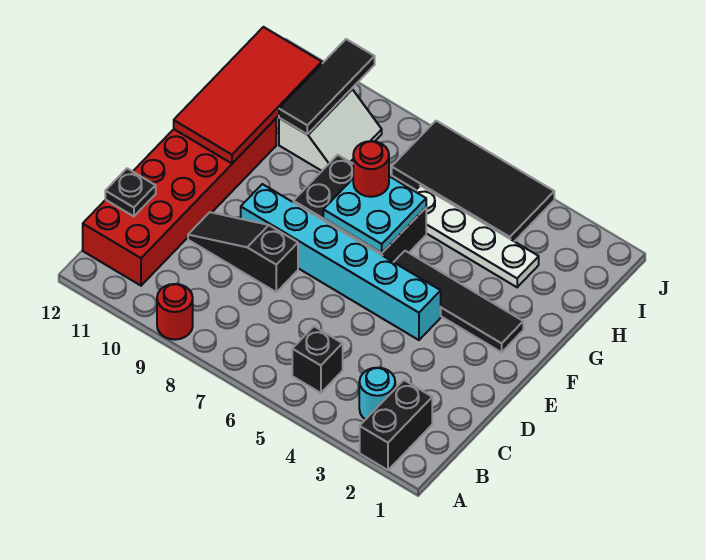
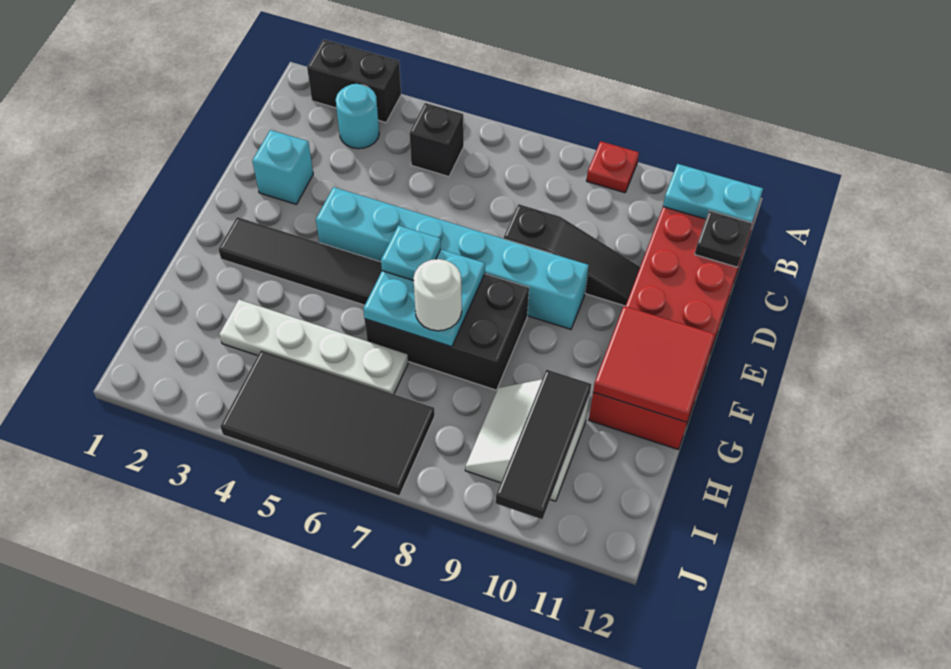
black 1x2 brick [360,380,432,470] -> black 1x2 brick turned to [307,39,401,123]
red 1x1 round brick [157,284,193,340] -> red 1x1 plate [587,141,639,193]
none -> cyan 1x2 plate [663,164,763,223]
none -> cyan 1x1 brick [252,130,313,204]
none -> cyan 1x1 plate [381,225,441,281]
red 2x4 tile [174,27,322,163] -> red 2x2 tile [593,306,715,422]
red 1x1 round brick [353,141,389,197] -> white 1x1 round brick [413,259,462,331]

